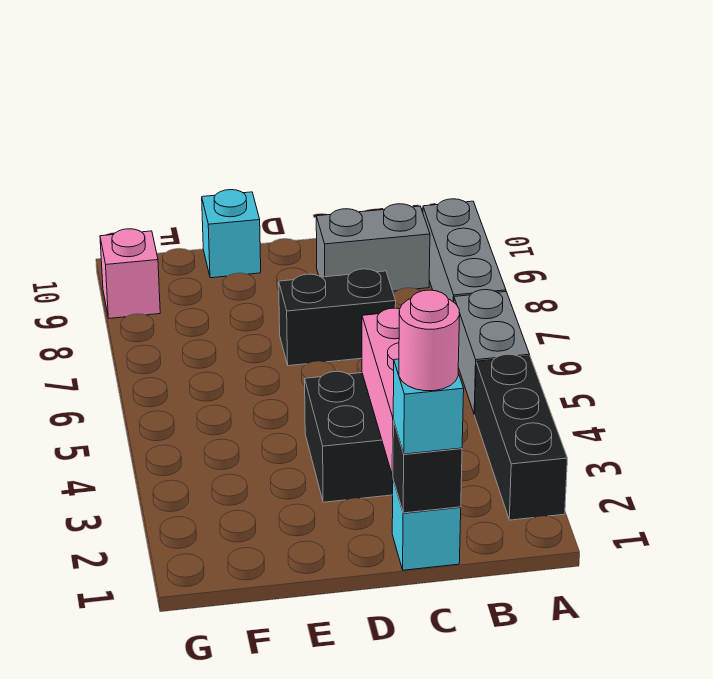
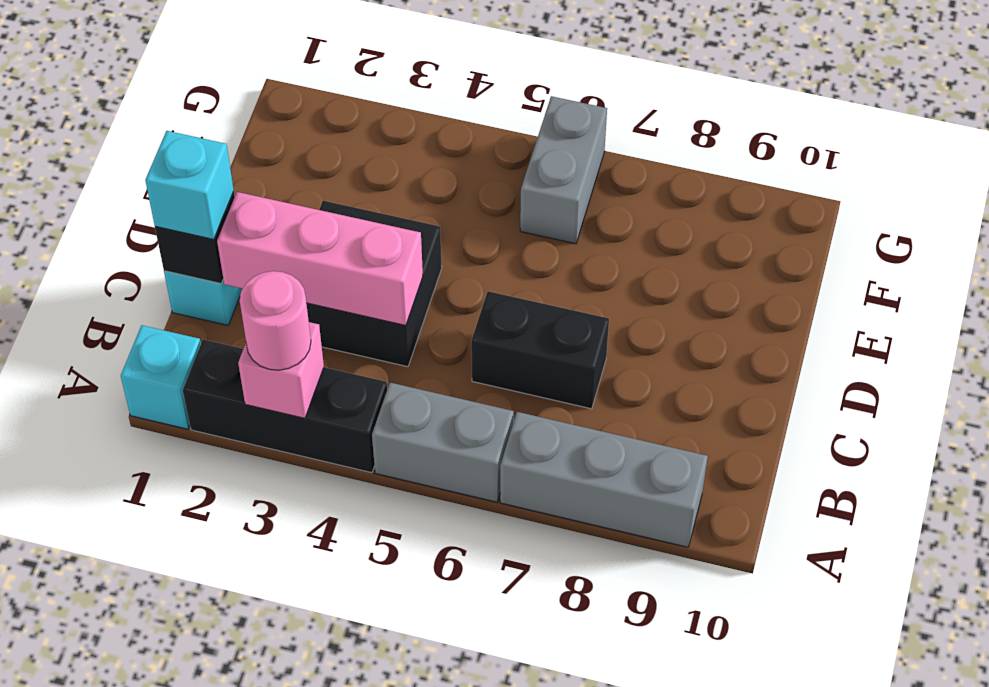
grey 1x2 brick [316,204,430,291] -> grey 1x2 brick moved to [520,96,607,244]
pink 1x1 round brick [399,290,460,391] -> pink 1x1 round brick moved to [240,271,311,370]
black 1x2 brick [279,269,396,366] -> black 1x2 brick turned to [471,291,609,409]
cyan 1x1 brick [202,190,261,278] -> cyan 1x1 brick moved to [121,325,201,429]
pink 1x1 brick [100,229,160,318] -> pink 1x1 brick moved to [238,322,324,418]

